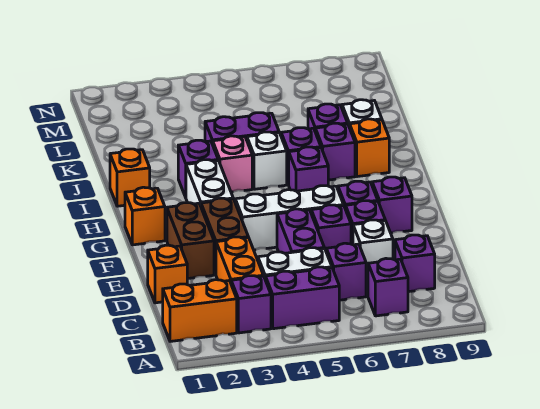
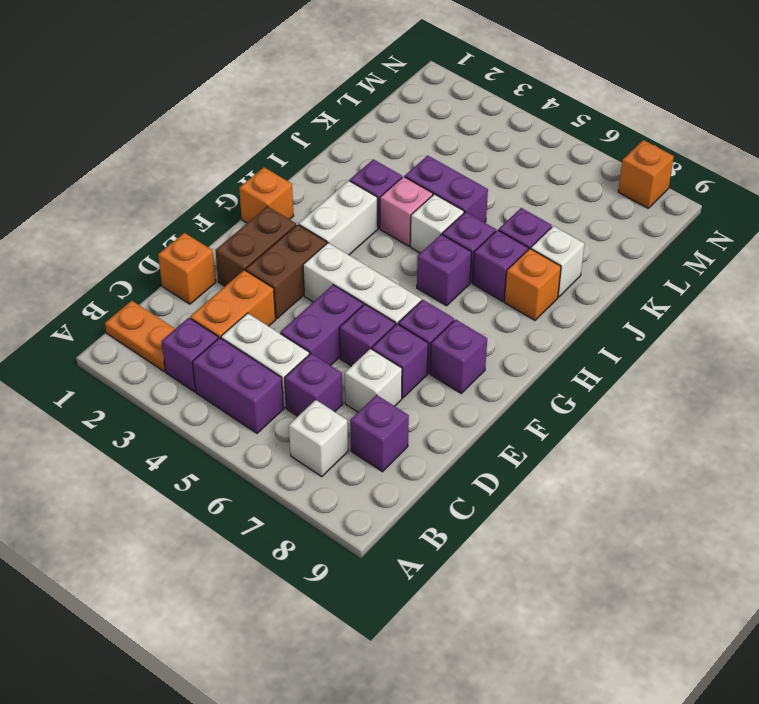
orange 1x2 brick [163,280,237,341] -> orange 1x2 plate [105,301,175,372]
purple 1x1 brick [368,259,408,316] -> white 1x1 brick [289,400,348,477]
orange 1x1 brick [110,149,150,206] -> orange 1x1 brick moved to [618,140,674,208]

